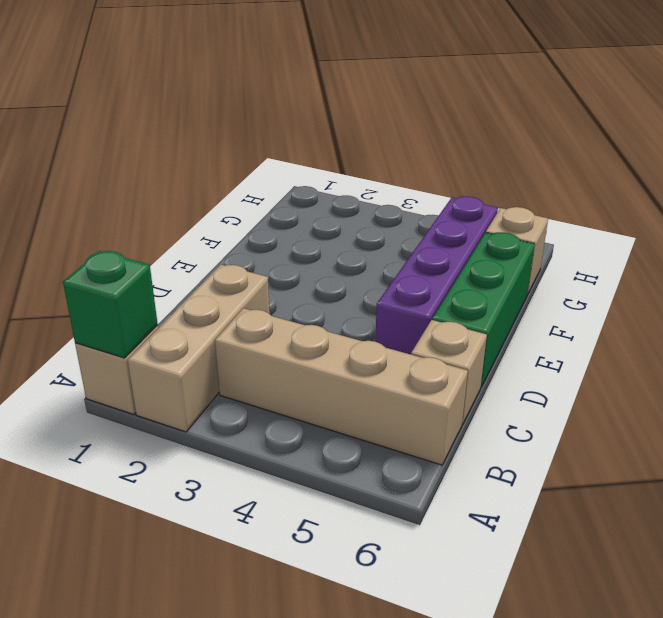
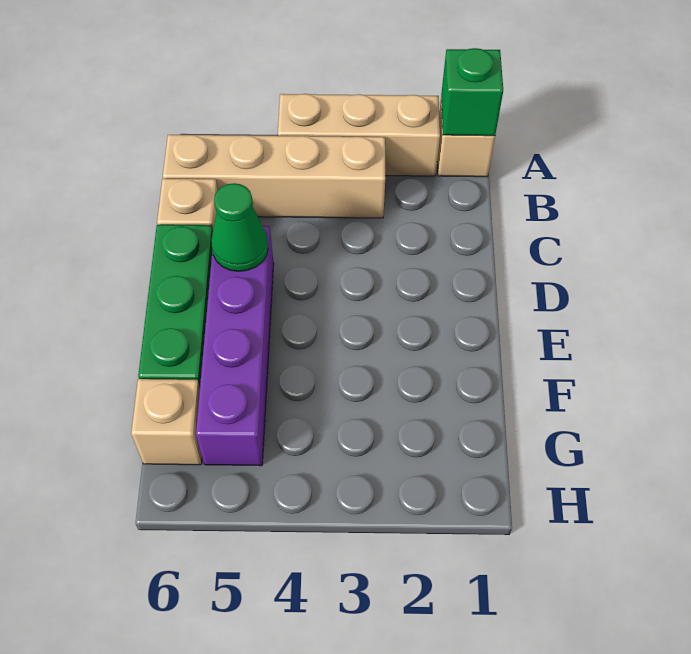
tan 1x3 brick [128,265,270,432] -> tan 1x3 brick turned to [278,94,440,176]
none -> green 1x1 cone [211,183,268,271]

